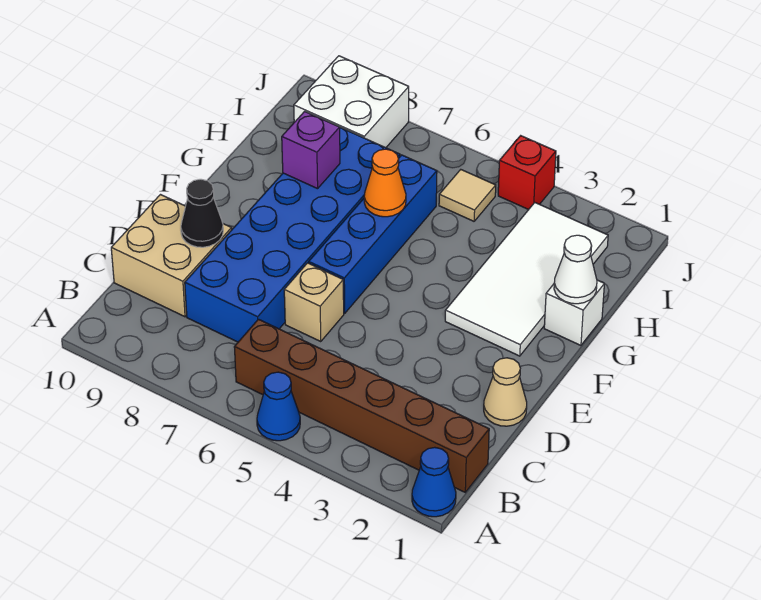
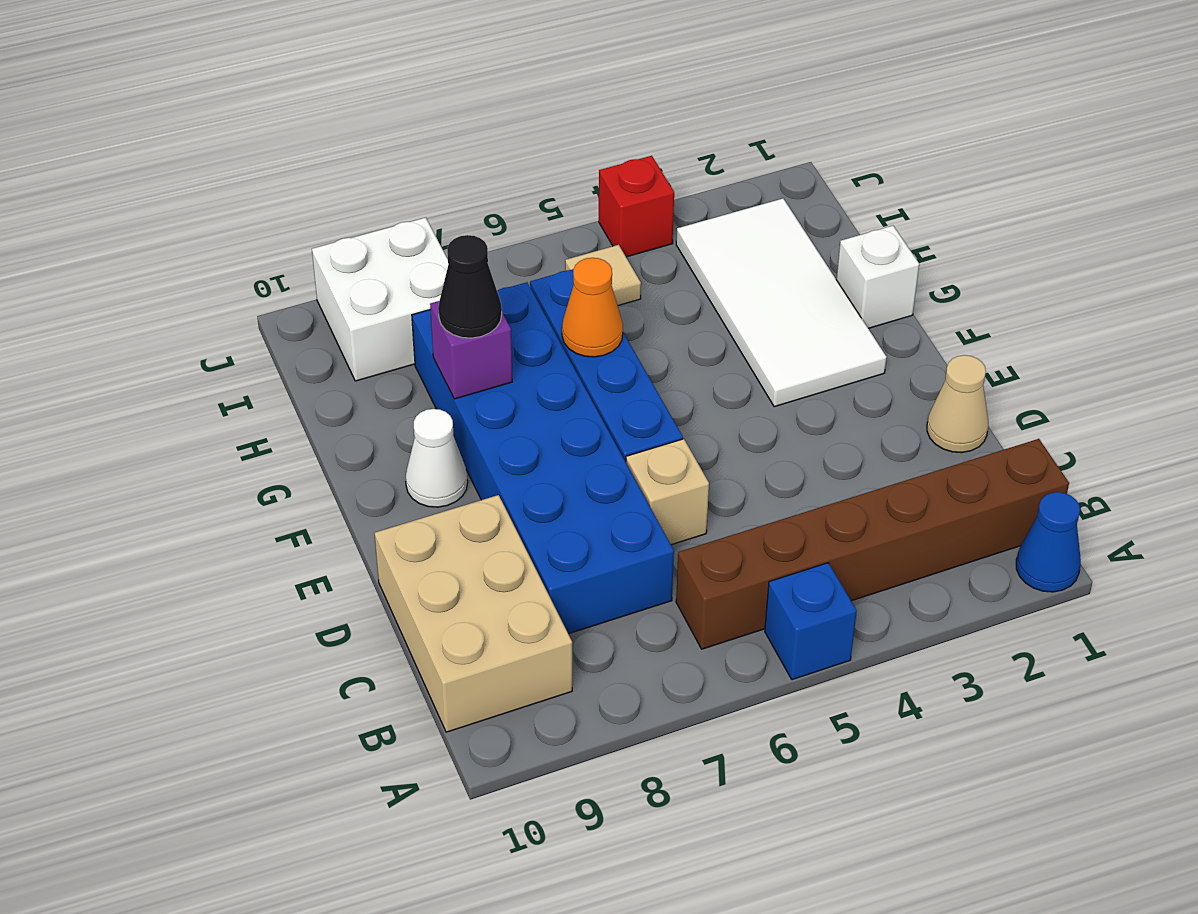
blue 1x1 cone [257,372,300,441] -> blue 1x1 brick [765,563,857,680]
tan 2x2 brick [111,195,232,317] -> tan 2x3 brick [375,495,572,732]
black 1x1 cone [181,179,223,247] -> black 1x1 cone moved to [438,235,502,338]
white 1x1 cone [554,235,597,304] -> white 1x1 cone moved to [406,409,468,507]

